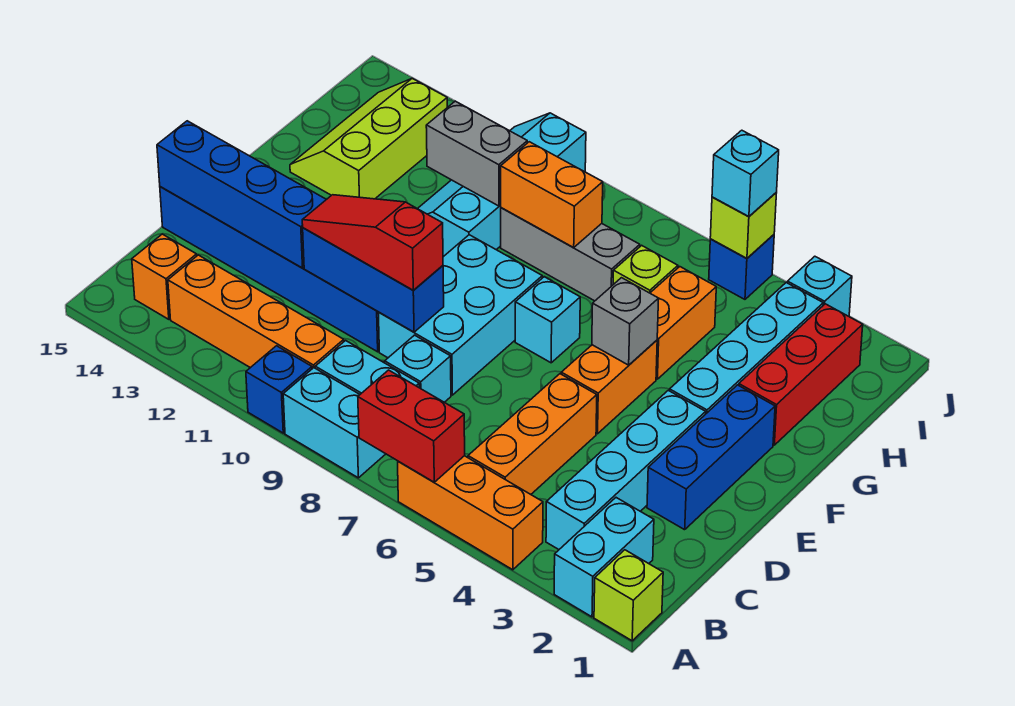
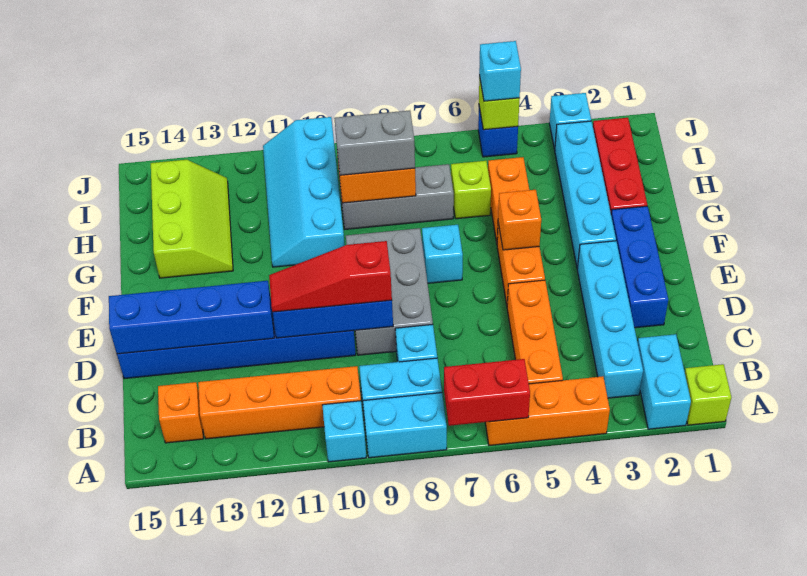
blue 1x1 brick [246,346,312,433] -> cyan 1x1 brick [322,401,366,462]
cyan 2x3 brick [378,235,542,395] -> grey 2x3 brick [346,228,433,355]
grey 1x1 brick [592,278,659,365] -> orange 1x1 brick [498,190,541,250]
lime 2x3 slope [290,78,447,199] -> lime 2x3 slope turned to [151,160,233,278]
grey 1x2 brick [426,101,527,206] -> grey 1x2 brick moved to [334,110,415,175]

